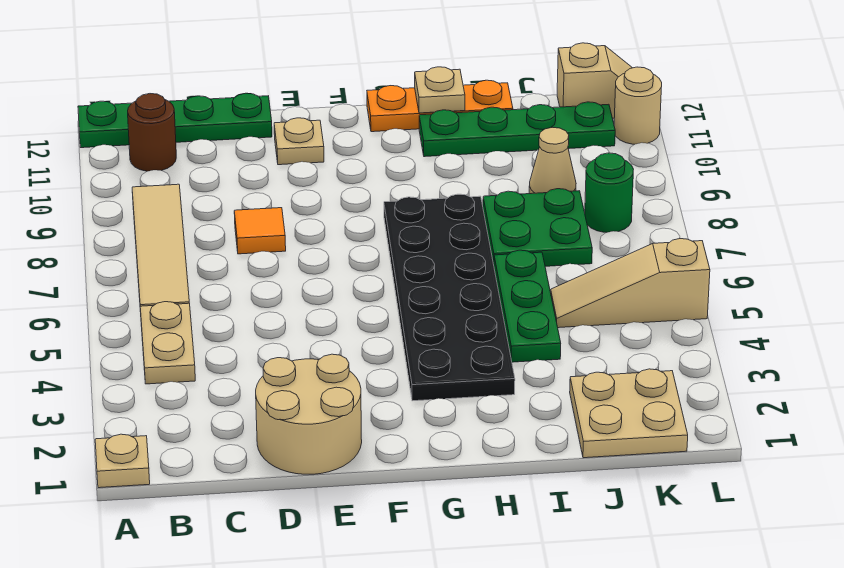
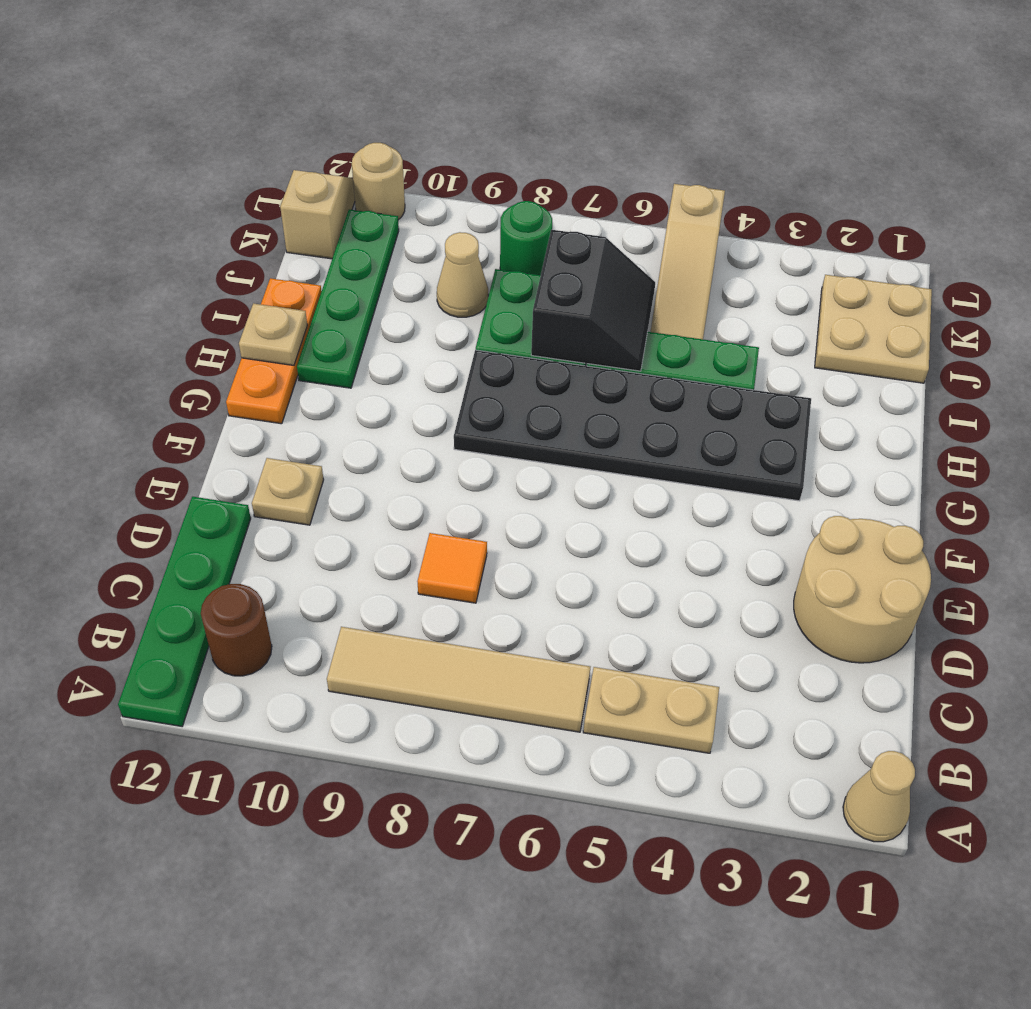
tan 1x1 plate [95,434,150,488] -> tan 1x1 cone [843,751,915,842]
none -> black 2x2 slope [531,230,655,371]

